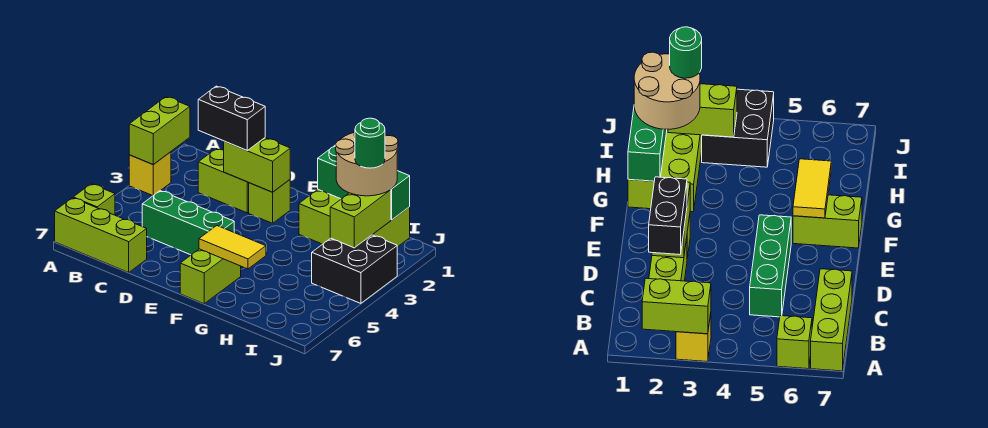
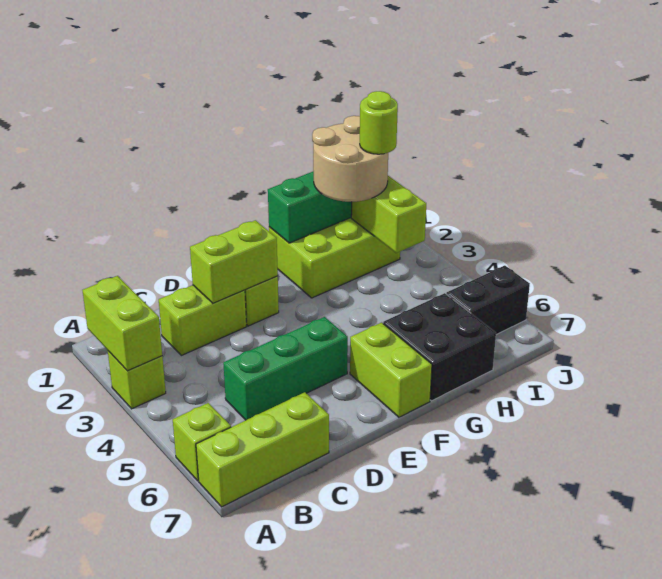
yellow 1x1 brick [129,152,171,196] -> lime 1x1 brick [108,351,166,409]
black 1x2 brick [198,86,265,150] -> black 1x2 brick moved to [446,265,530,335]
yellow 1x2 tile [199,226,266,269] -> none
green 1x1 round brick [355,118,385,168] -> lime 1x1 round brick [360,91,398,154]
black 2x2 brick [312,235,397,303] -> black 2x2 brick moved to [383,293,496,401]

